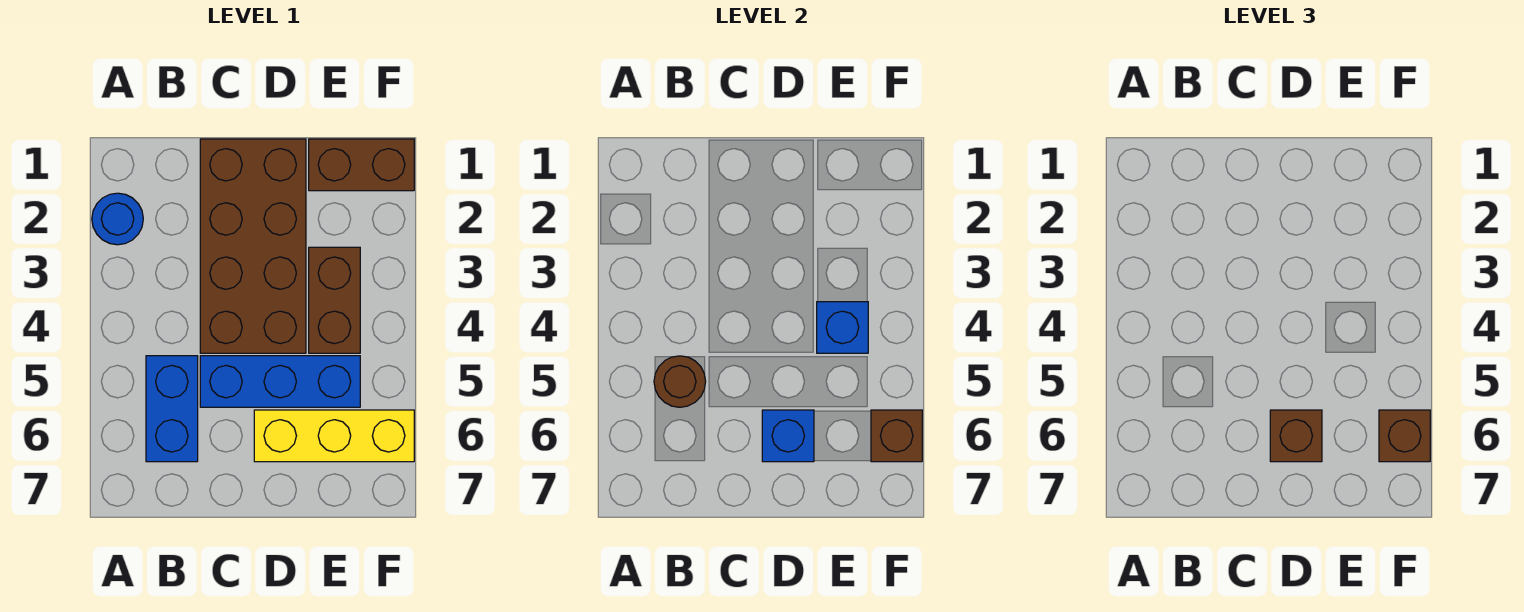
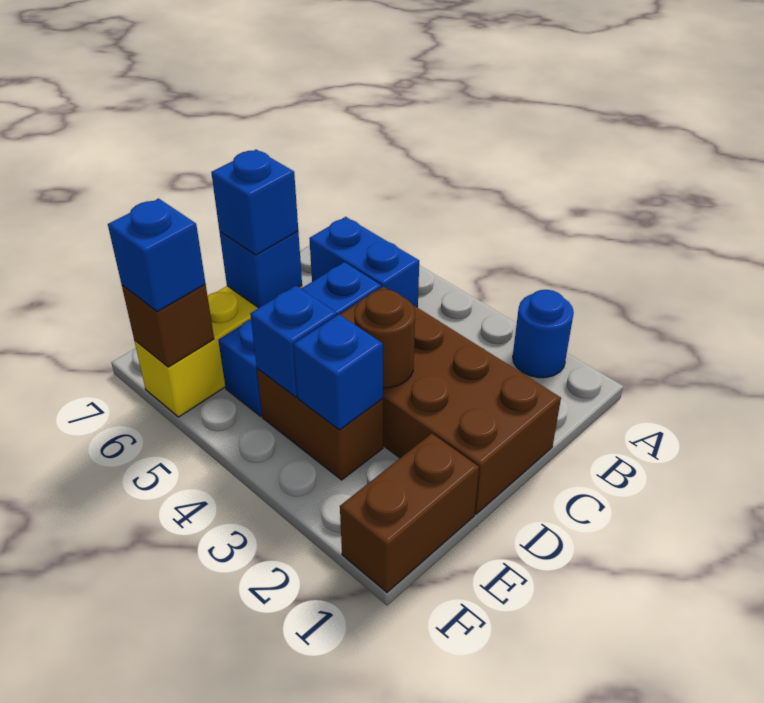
brown 1x1 round brick [654,356,706,407] -> brown 1x1 round brick moved to [354,290,415,388]
brown 1x1 brick [1270,410,1322,462] -> blue 1x1 brick [211,150,298,255]
none -> blue 1x1 brick [293,314,383,430]
brown 1x1 brick [1379,410,1430,462] -> blue 1x1 brick [108,199,206,312]

